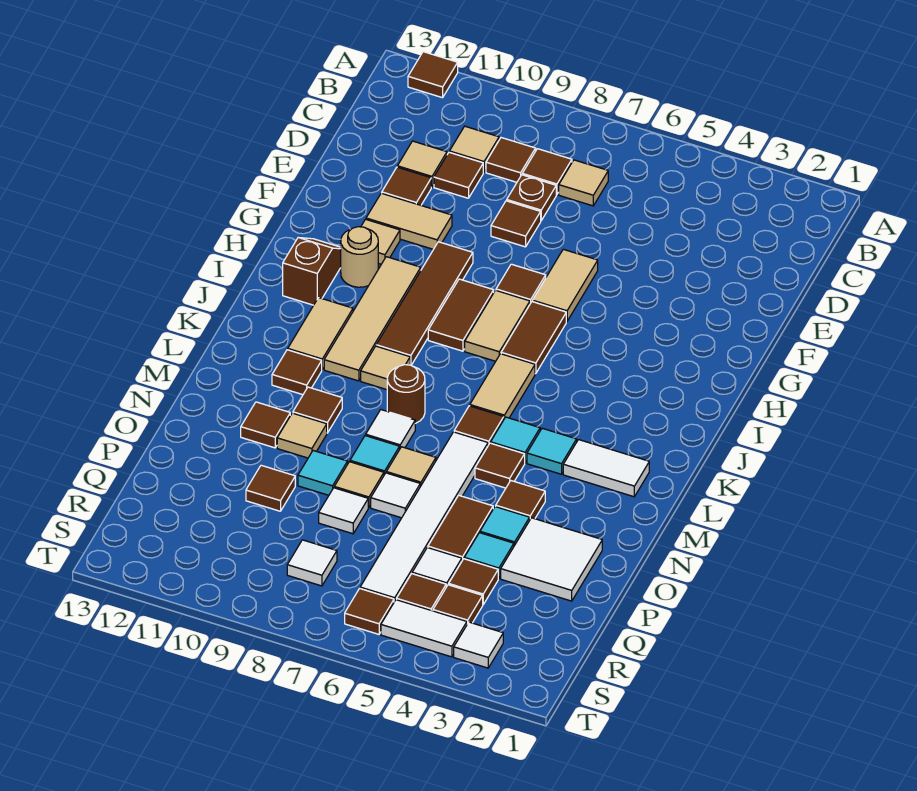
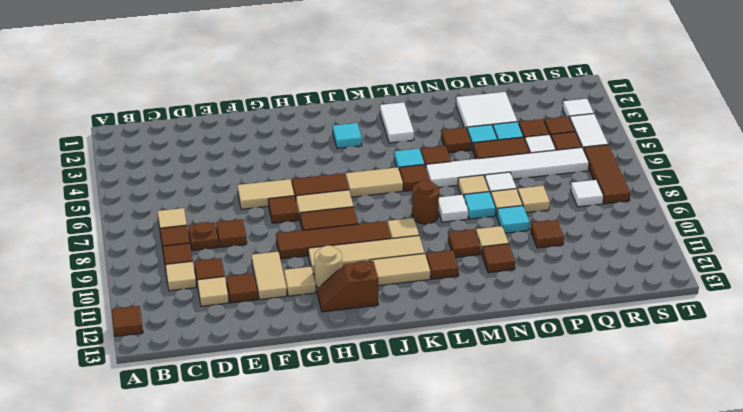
cyan 1x1 tile [527,428,577,474] -> cyan 1x1 tile moved to [333,123,362,148]
white 1x1 tile [319,488,368,534] -> tan 1x1 tile [518,186,550,213]
brown 1x1 tile [345,588,394,634] -> brown 1x3 tile [583,145,630,204]

